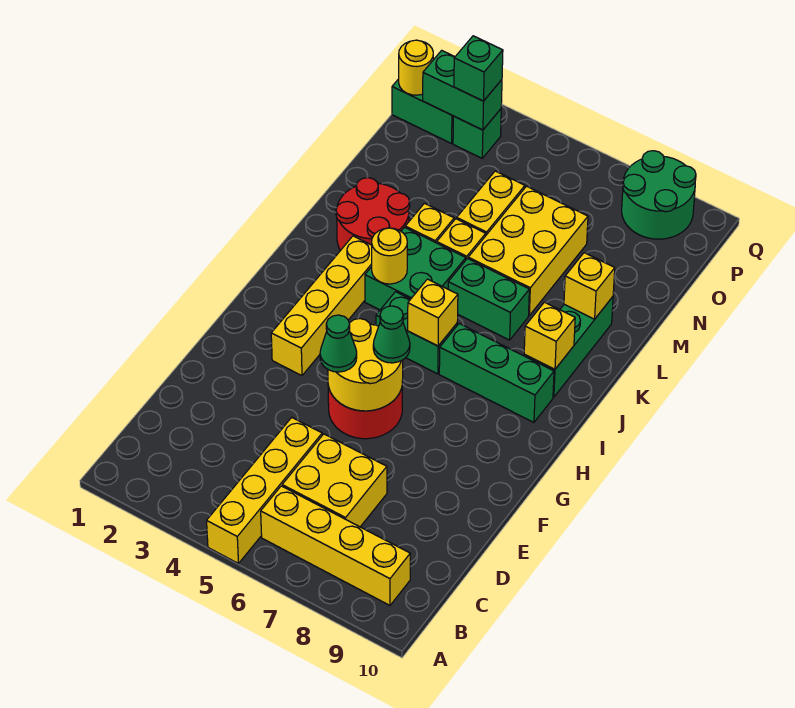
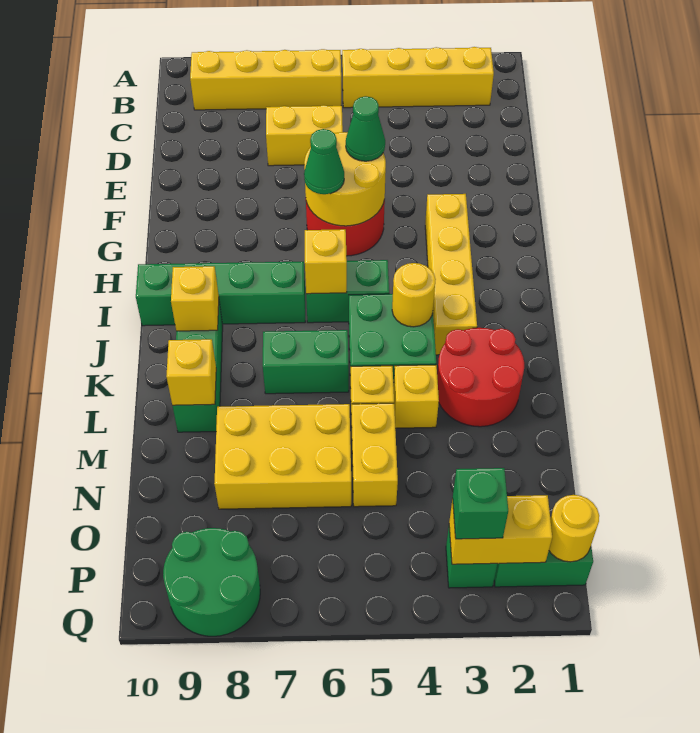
yellow 1x4 brick [207,418,322,564] -> yellow 1x4 brick turned to [342,47,494,108]
yellow 2x2 brick [282,434,387,527] -> yellow 1x2 brick [266,105,343,166]
green 1x3 brick [439,324,554,422] -> green 1x4 brick [136,262,305,326]
yellow 2x3 brick [468,186,588,315] -> yellow 2x3 brick turned to [214,404,351,509]
green 1x2 brick [423,50,502,130] -> yellow 1x2 brick [449,495,552,564]

